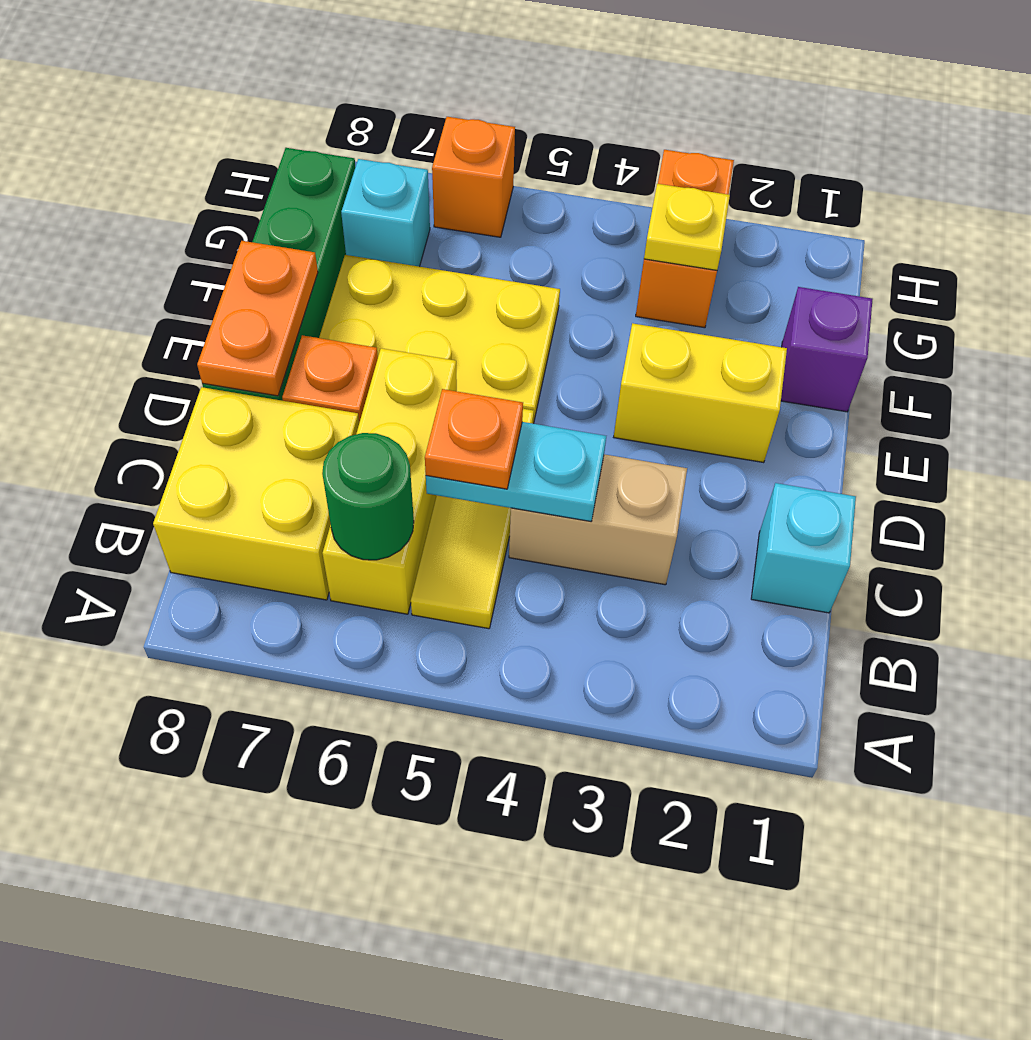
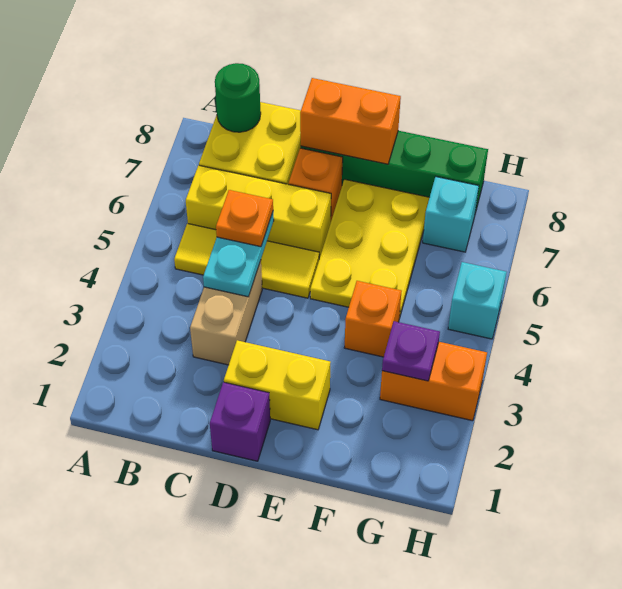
green 1x1 round brick [322,433,414,560] -> green 1x1 round brick moved to [215,63,261,132]
cyan 1x1 brick [751,483,856,613] -> cyan 1x1 brick moved to [448,262,506,339]
orange 1x2 plate [197,241,318,396] -> orange 1x2 brick [300,78,401,164]
yellow 1x2 brick [614,323,787,463] -> yellow 1x2 brick turned to [224,340,331,430]
purple 1x1 brick [781,287,873,412] -> purple 1x1 brick moved to [210,382,270,461]
yellow 1x1 plate [644,184,730,270] -> purple 1x1 plate [382,321,440,381]
orange 1x1 brick [432,117,515,237] -> orange 1x1 brick moved to [344,281,402,357]

